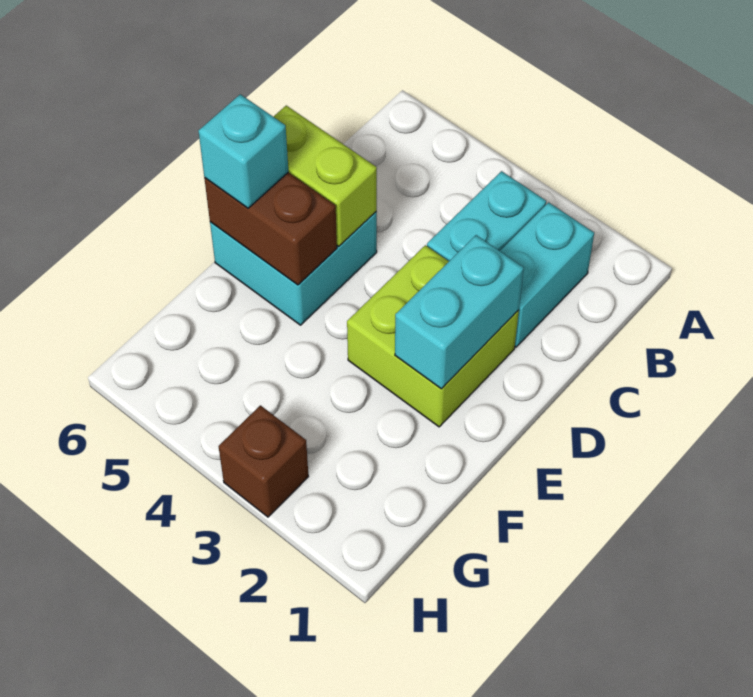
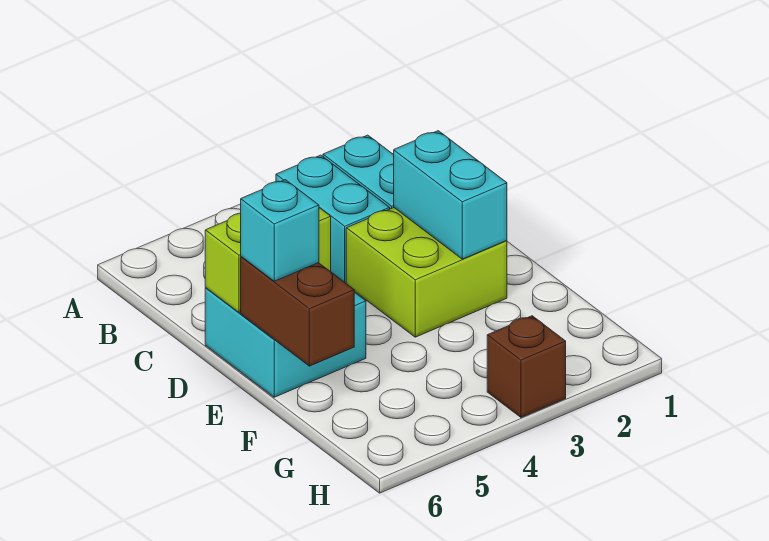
brown 1x2 brick [204,172,337,285] -> brown 1x2 brick turned to [241,257,354,366]

